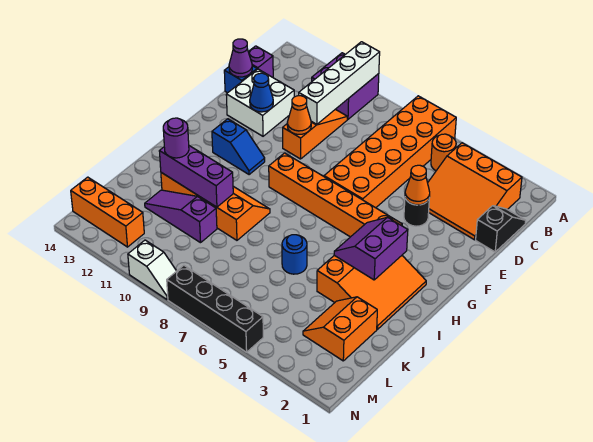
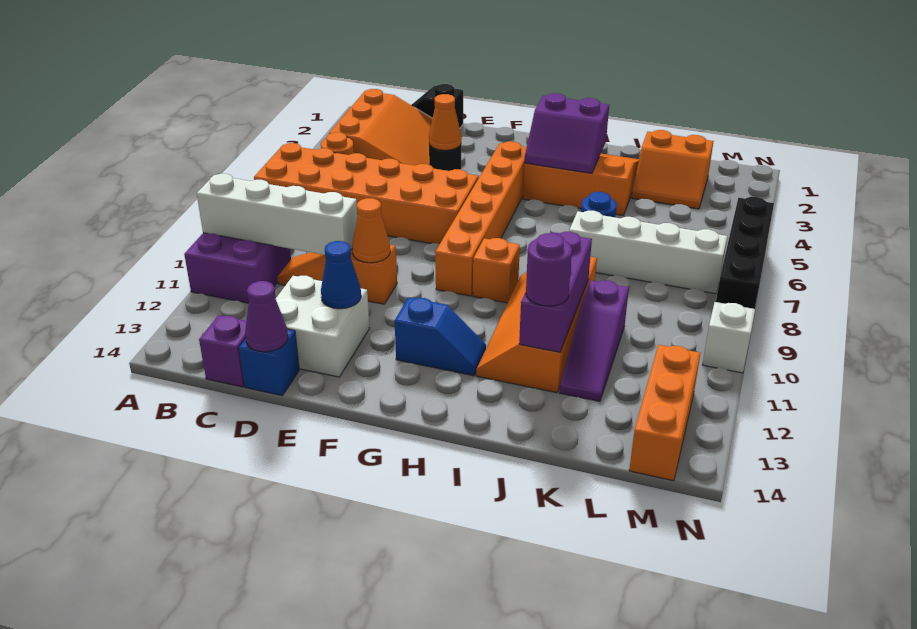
blue 1x2 slope [212,119,265,175] -> blue 1x2 slope turned to [395,297,486,376]
none -> orange 1x1 brick [473,238,520,303]
none -> white 1x4 brick [569,211,727,294]

